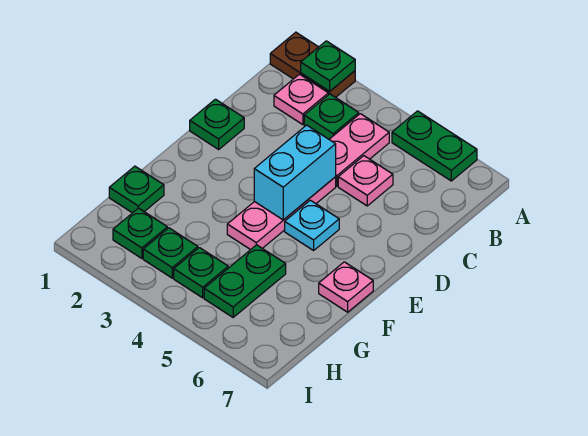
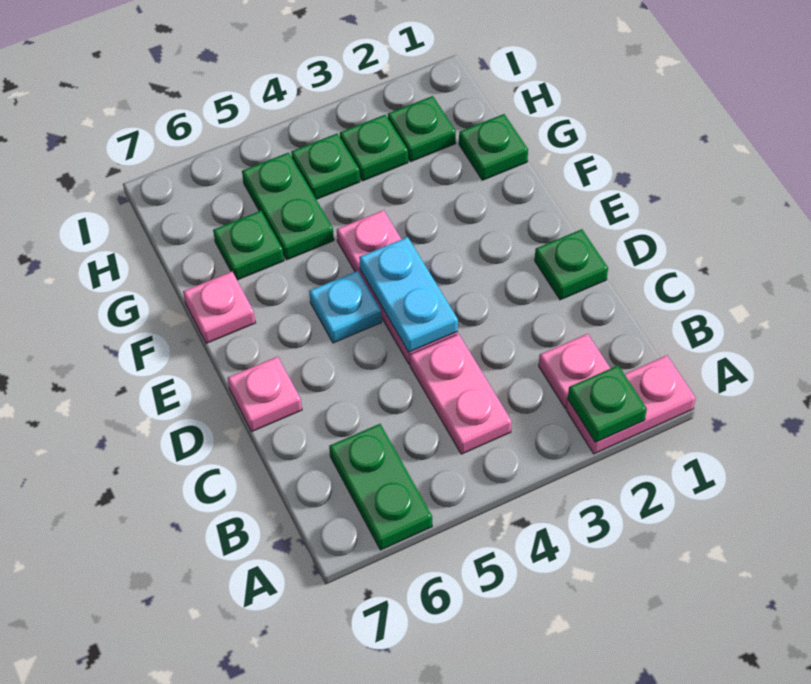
brown 1x2 plate [270,32,355,97] -> pink 1x2 plate [566,355,696,454]
green 1x2 plate [392,111,477,181] -> green 1x2 plate turned to [329,424,432,550]
green 1x1 plate [304,94,359,139] -> green 1x1 plate moved to [213,211,284,280]
pink 1x1 plate [338,156,393,206] -> pink 1x1 plate moved to [228,357,302,432]
cyan 1x2 brick [254,125,336,220] -> cyan 1x2 plate [359,237,458,352]

